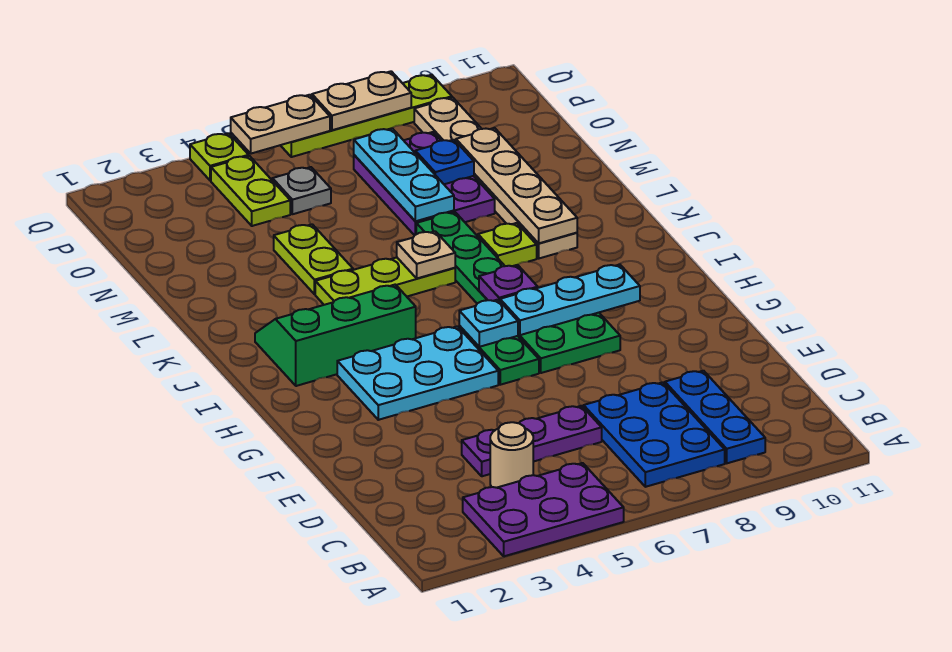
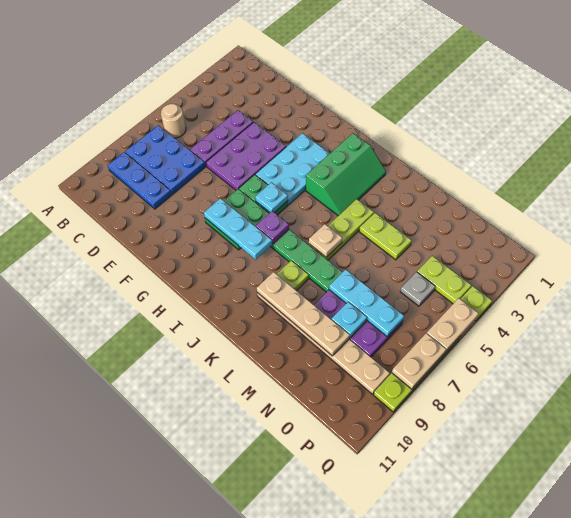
purple 2x3 plate [463,463,624,556] -> purple 2x3 plate moved to [206,122,286,190]
tan 1x1 round brick [490,422,533,488] -> tan 1x1 round brick moved to [161,104,186,138]
cyan 1x3 plate [500,264,640,335] -> cyan 1x3 plate turned to [204,198,272,260]
blue 1x1 plate [415,140,474,184] -> cyan 1x1 plate [332,302,367,338]

